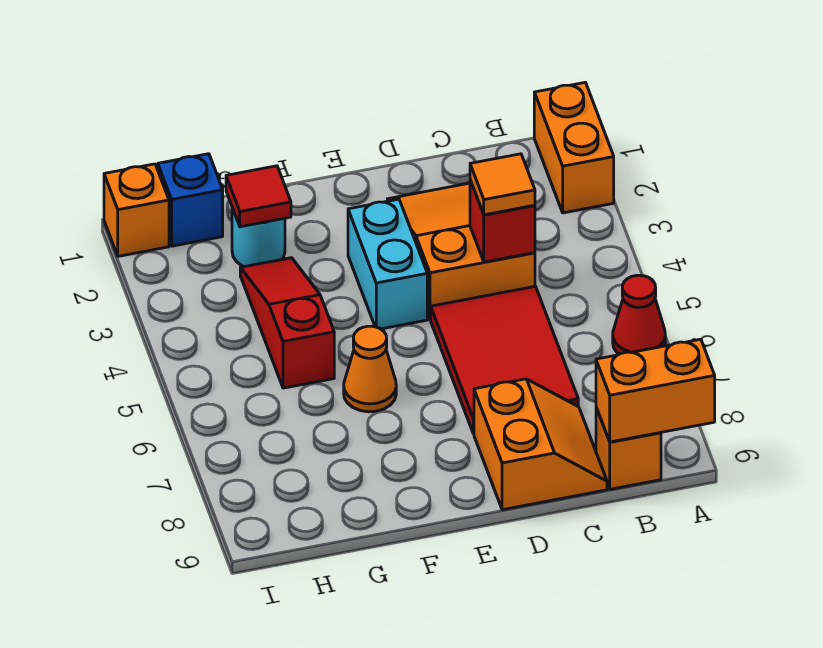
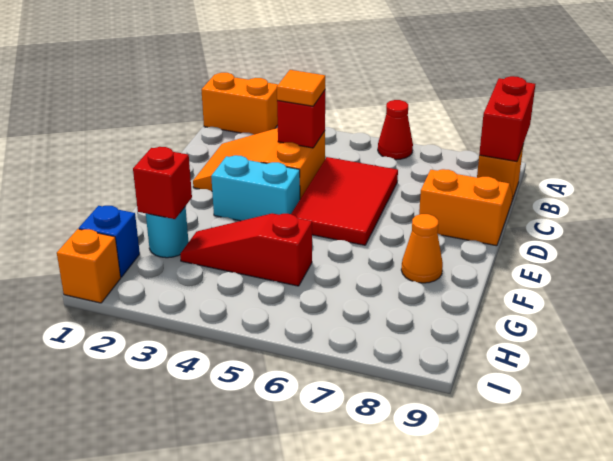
orange 1x2 brick [596,339,715,442] -> red 1x2 brick [479,76,535,161]
red 2x3 tile [431,286,578,434] -> red 2x3 tile turned to [291,157,398,245]
orange 1x1 cone [344,326,396,412] -> orange 1x1 cone moved to [401,214,443,283]
red 1x1 tile [226,166,291,227] -> red 1x1 brick [133,147,192,219]

